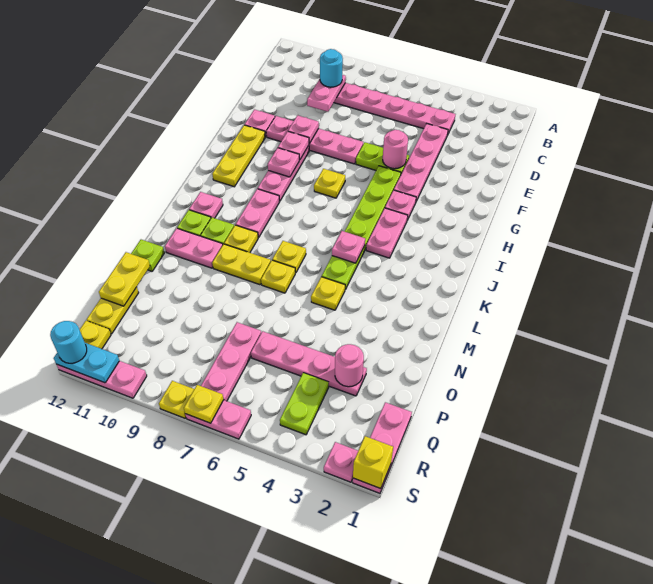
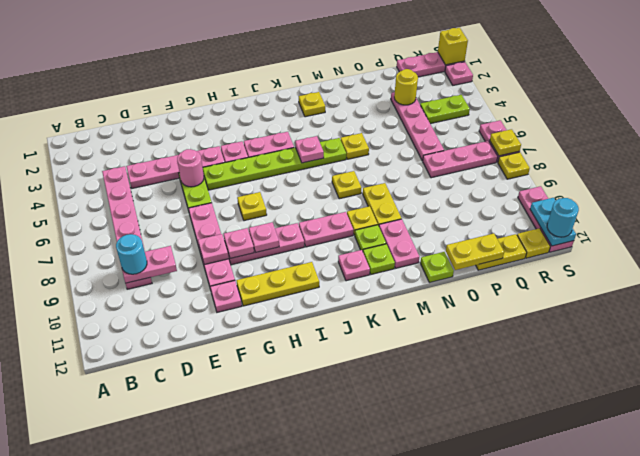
yellow 1x1 plate [261,260,295,293] -> yellow 1x1 plate moved to [299,92,325,117]
pink 1x1 round brick [335,344,364,387] -> yellow 1x1 round brick [394,69,418,105]

